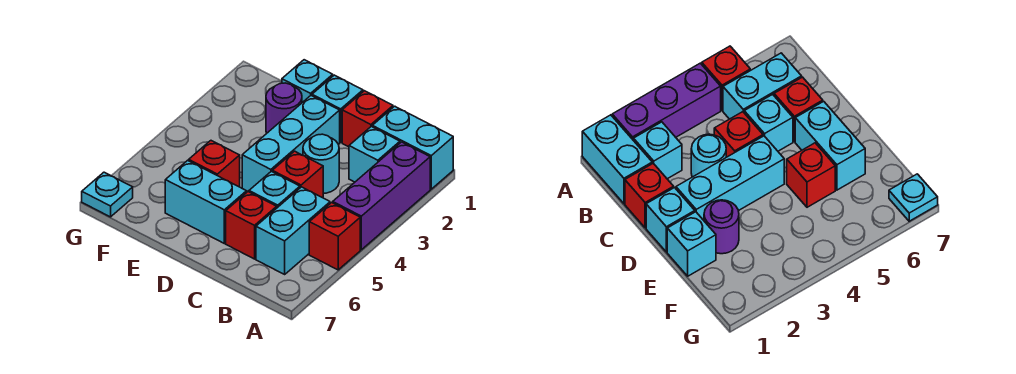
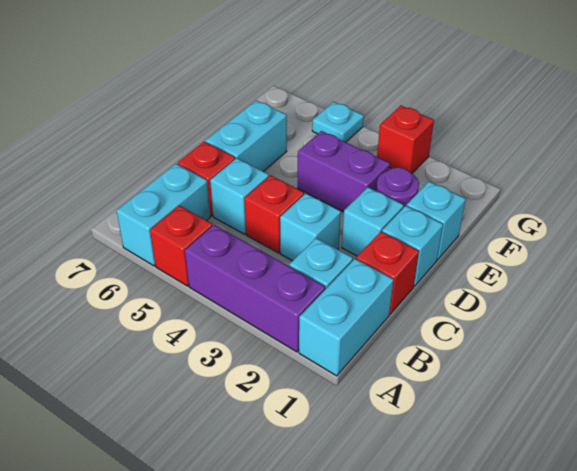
cyan 1x2 brick [256,187,330,274] -> cyan 1x2 brick turned to [117,164,210,266]
cyan 1x1 round brick [303,134,339,194] -> cyan 1x1 brick [280,193,341,261]
cyan 1x3 brick [242,96,340,192] -> cyan 1x1 brick [342,187,404,256]
none -> purple 1x2 brick [298,131,390,212]
red 1x1 brick [189,141,240,187] -> red 1x1 brick moved to [377,106,434,173]
cyan 1x1 plate [82,172,133,217] -> cyan 1x1 plate moved to [312,102,364,142]

